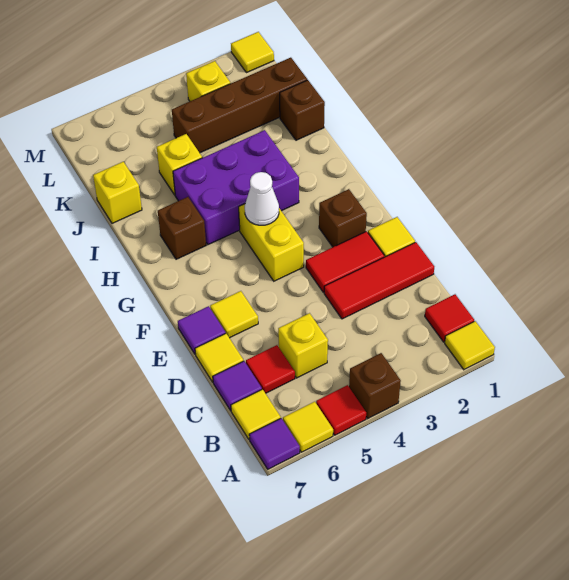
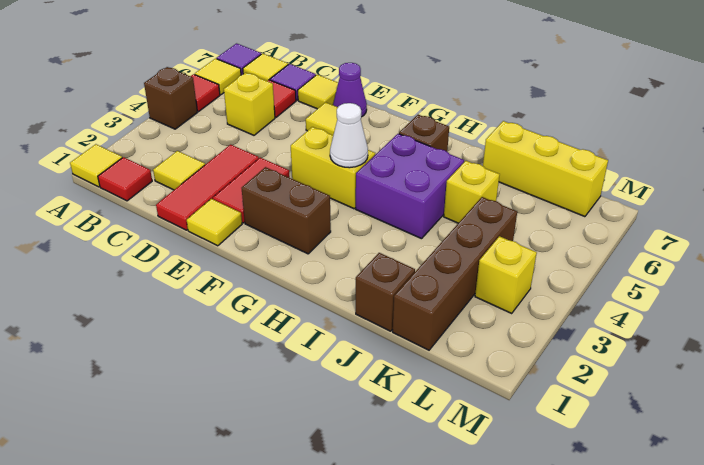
purple 1x1 tile [178,306,226,354] -> purple 1x1 cone [333,63,367,117]
brown 1x1 brick [319,189,367,247] -> brown 1x2 brick [242,167,331,254]
purple 2x3 brick [173,130,299,245] -> purple 2x2 brick [356,134,464,239]
yellow 1x1 brick [93,162,142,223] -> yellow 1x3 brick [483,121,608,217]
yellow 1x1 tile [231,32,274,73] -> yellow 1x1 tile moved to [153,151,205,190]

